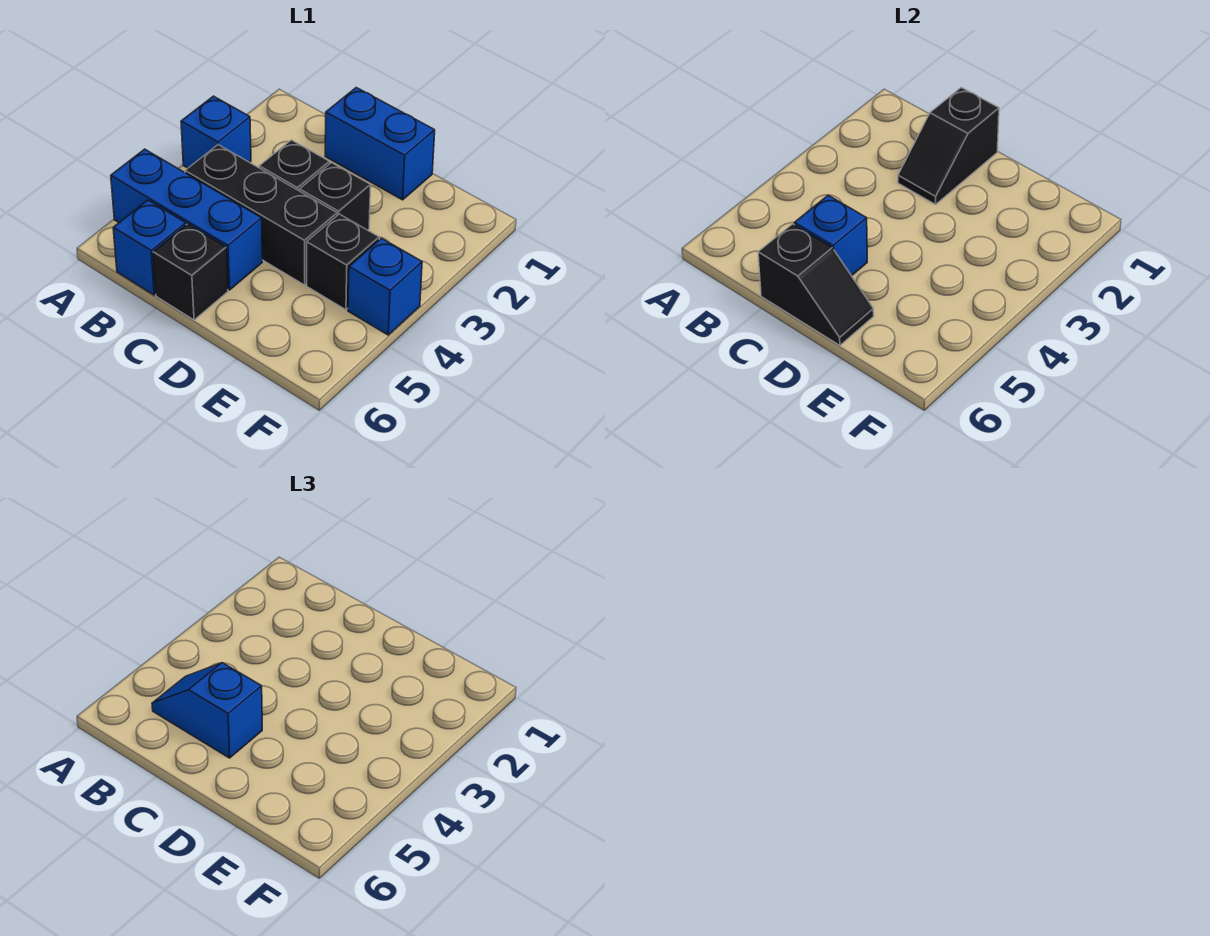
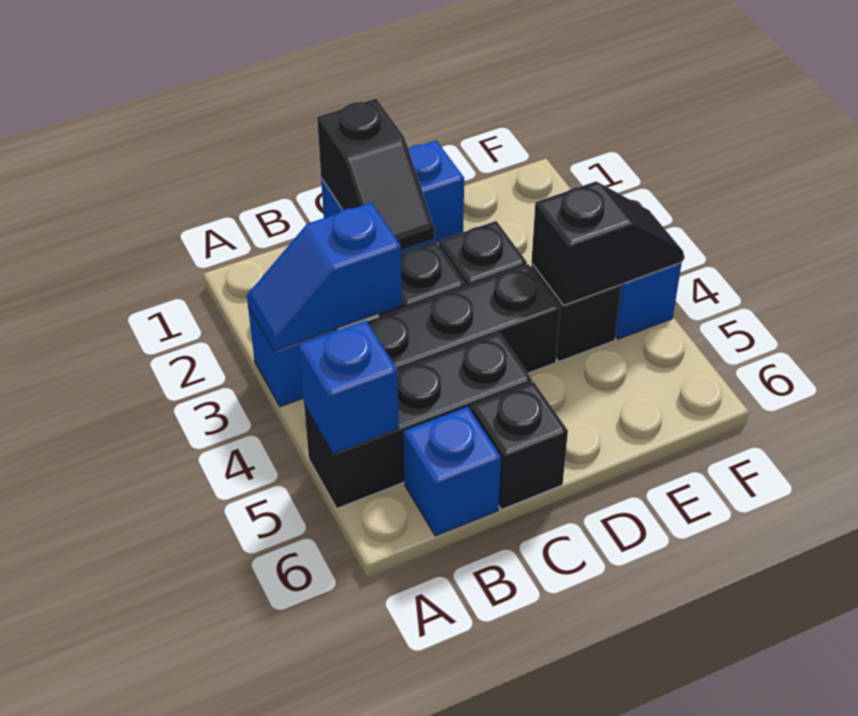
blue 1x3 brick [111,149,262,290] -> black 1x3 brick [304,333,532,508]
blue 1x2 slope [152,663,262,758] -> blue 1x2 slope moved to [247,202,402,351]
blue 1x1 brick [794,195,867,276] -> blue 1x1 brick moved to [299,321,399,454]
black 1x2 slope [758,224,874,345] -> black 1x2 slope moved to [531,181,683,305]

